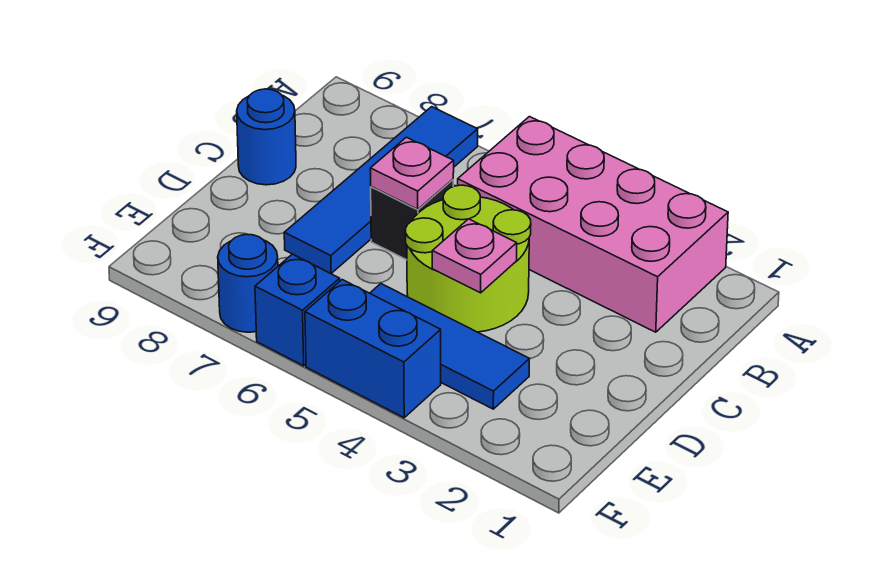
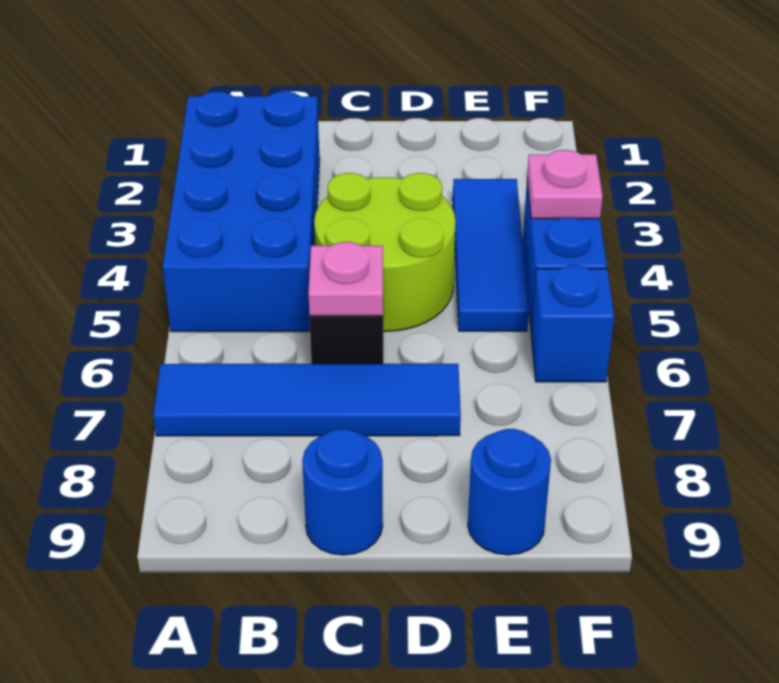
pink 2x4 brick [458,117,728,332] -> blue 2x4 brick [163,92,320,332]
pink 1x1 plate [432,219,517,293] -> pink 1x1 plate moved to [527,150,603,219]
blue 1x1 round brick [218,234,278,332] -> blue 1x1 round brick moved to [468,429,551,555]

